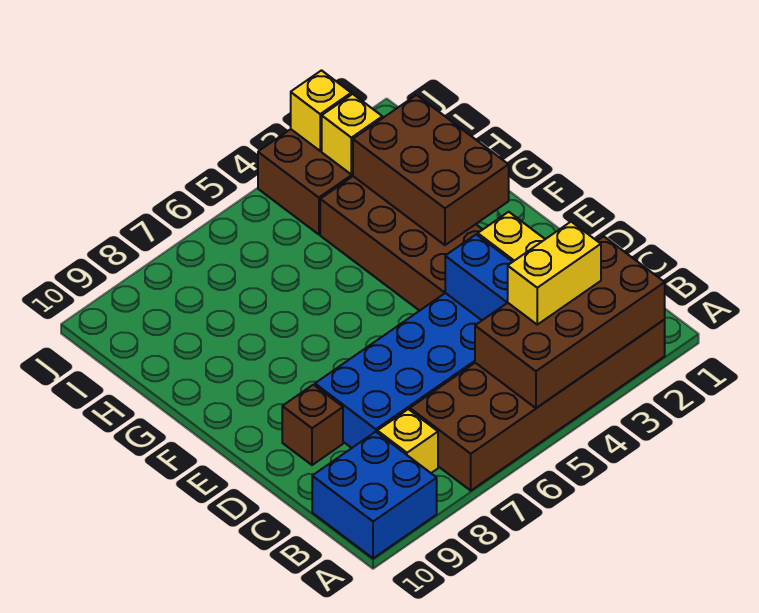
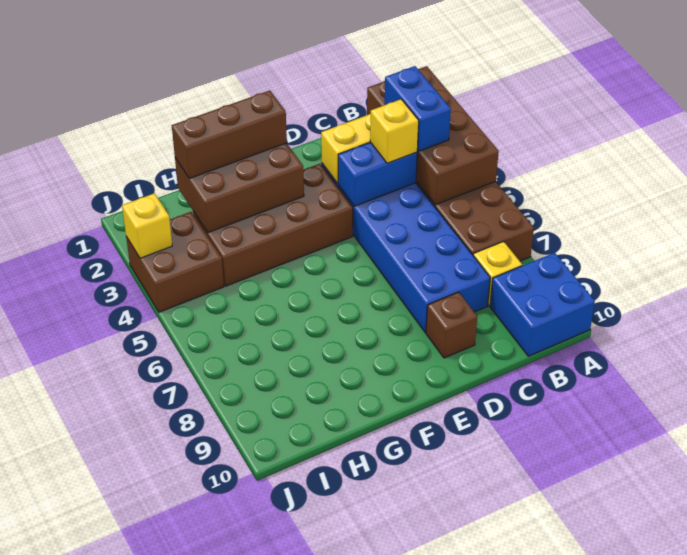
yellow 1x2 brick [508,222,601,325] -> blue 1x2 brick [385,66,451,151]
none -> brown 1x3 brick [172,90,287,179]
yellow 1x1 brick [322,94,382,174] -> yellow 1x1 brick moved to [370,99,419,163]

